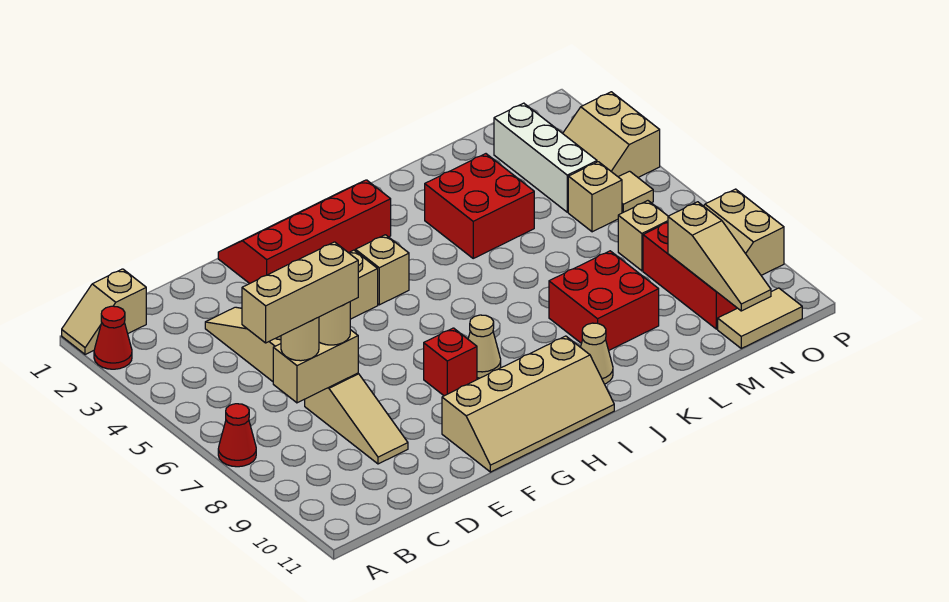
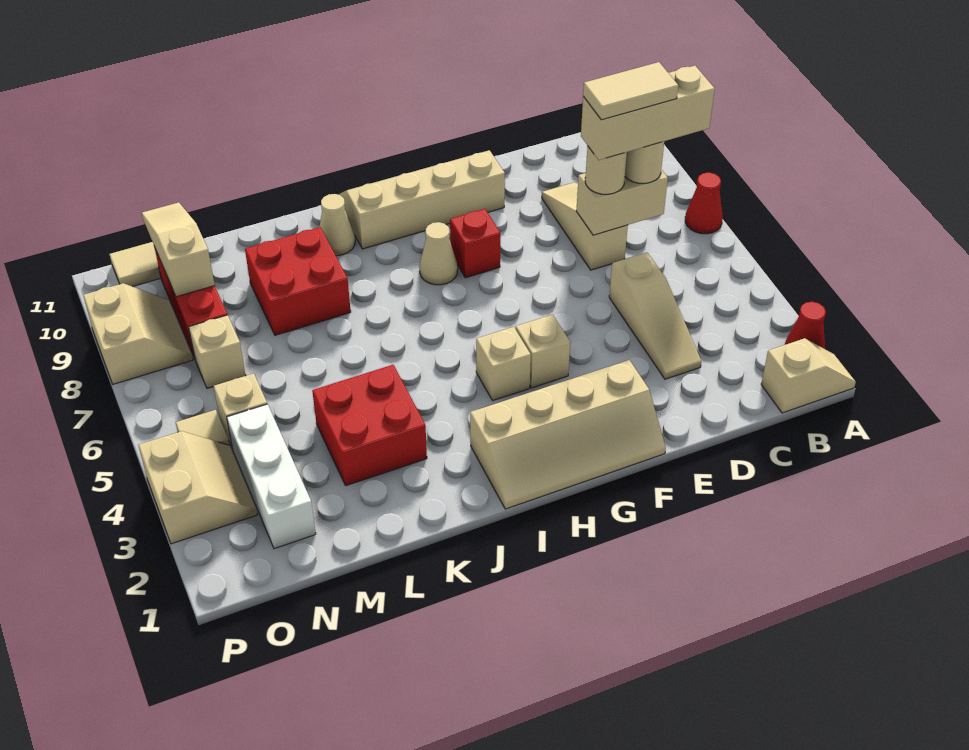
none -> tan 1x2 tile [583,62,678,120]
red 2x4 slope [218,180,391,284] -> tan 2x4 slope [470,360,666,509]

